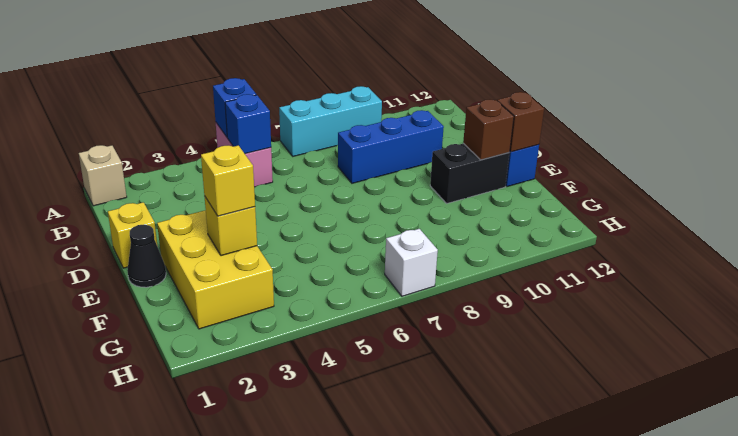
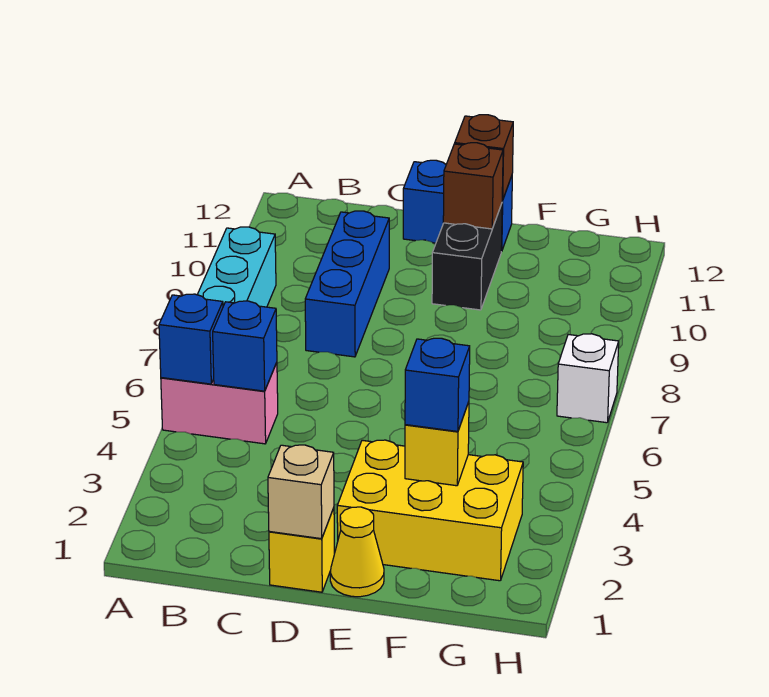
tan 1x1 brick [79,145,127,206] -> tan 1x1 brick moved to [268,445,334,539]
black 1x1 cone [127,224,166,287] -> yellow 1x1 cone [330,507,384,597]
yellow 1x1 brick [201,145,255,216] -> blue 1x1 brick [405,338,470,432]

